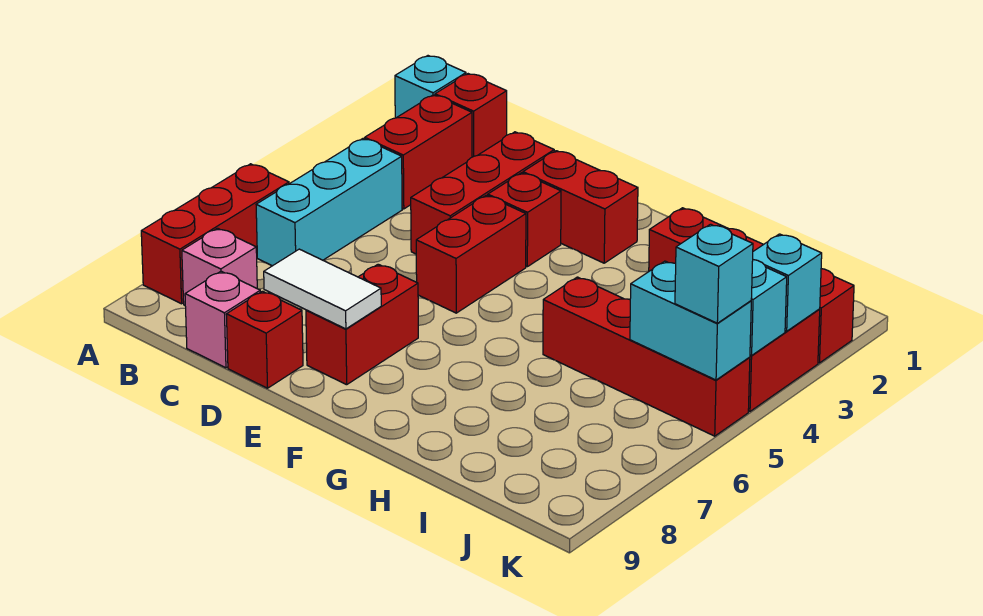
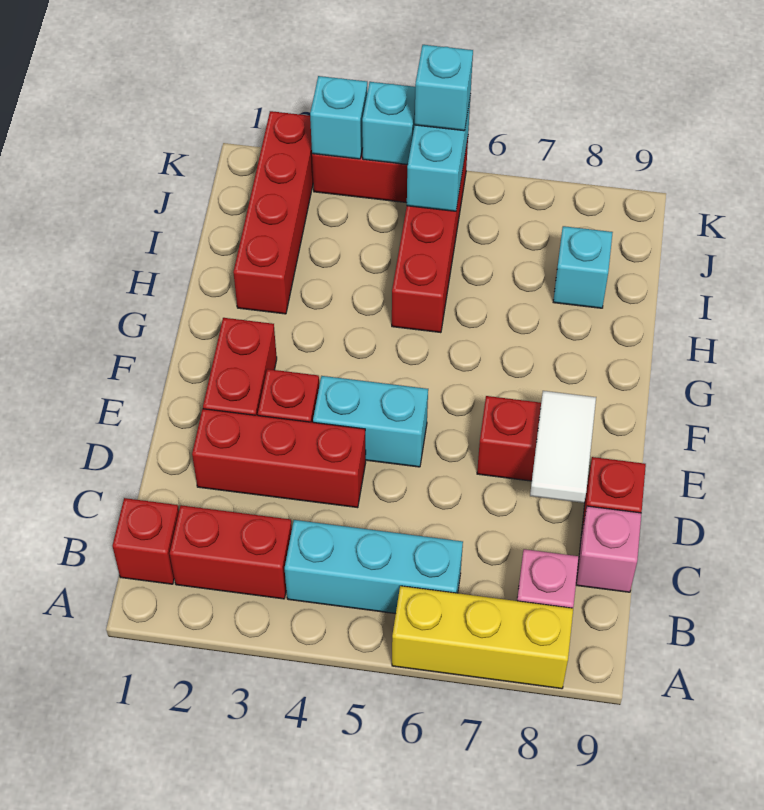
cyan 1x1 brick [395,56,466,118] -> cyan 1x1 brick moved to [553,226,613,308]
red 1x3 brick [141,164,289,304] -> yellow 1x3 brick [392,586,573,689]
red 1x2 brick [416,195,526,313] -> cyan 1x2 brick [313,376,428,467]

